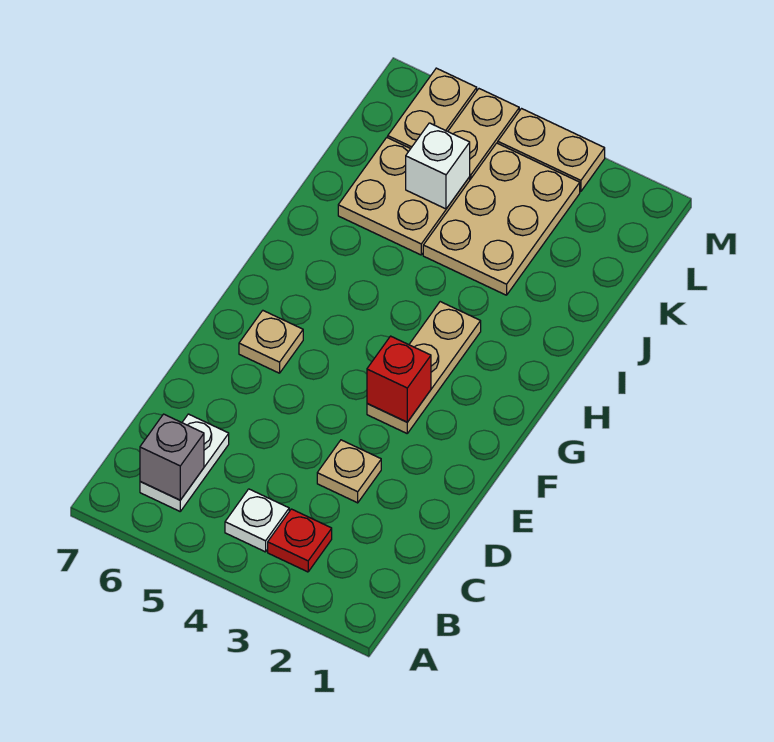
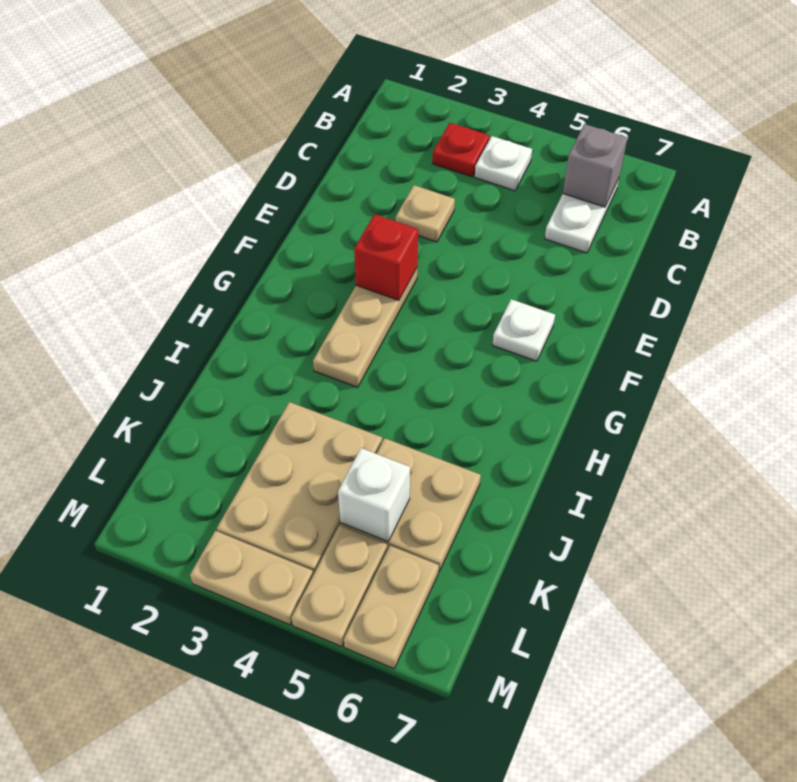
tan 1x1 plate [239,311,303,373] -> white 1x1 plate [492,299,555,361]

